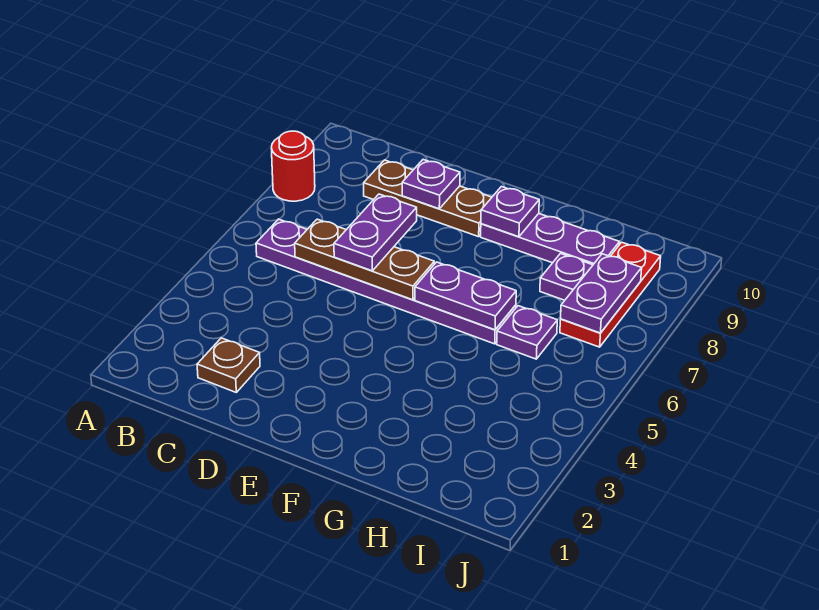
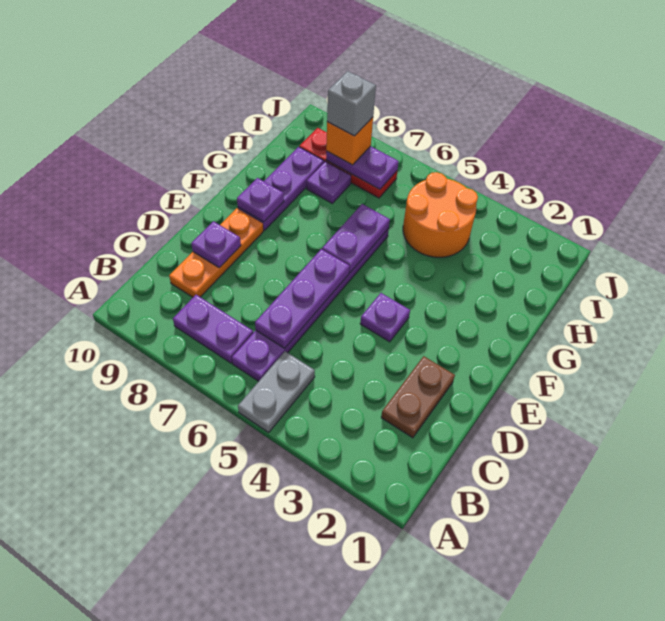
none -> grey 1x2 plate [238,351,315,432]
red 1x1 round brick [271,131,315,201] -> none
brown 1x1 plate [197,338,260,392] -> brown 1x2 plate [381,356,455,438]
brown 1x3 plate [295,219,434,300] -> purple 1x3 plate [255,249,350,349]
brown 1x3 plate [364,160,492,237] -> orange 1x3 plate [169,208,263,297]
purple 1x2 plate [334,194,417,271] -> purple 1x2 plate moved to [173,295,253,363]
none -> orange 2x2 round brick [403,172,478,257]
purple 1x1 plate [497,306,557,359] -> purple 1x1 plate moved to [360,293,410,342]
none -> orange 1x1 brick [326,117,373,165]
none -> grey 1x1 brick [327,71,376,136]

